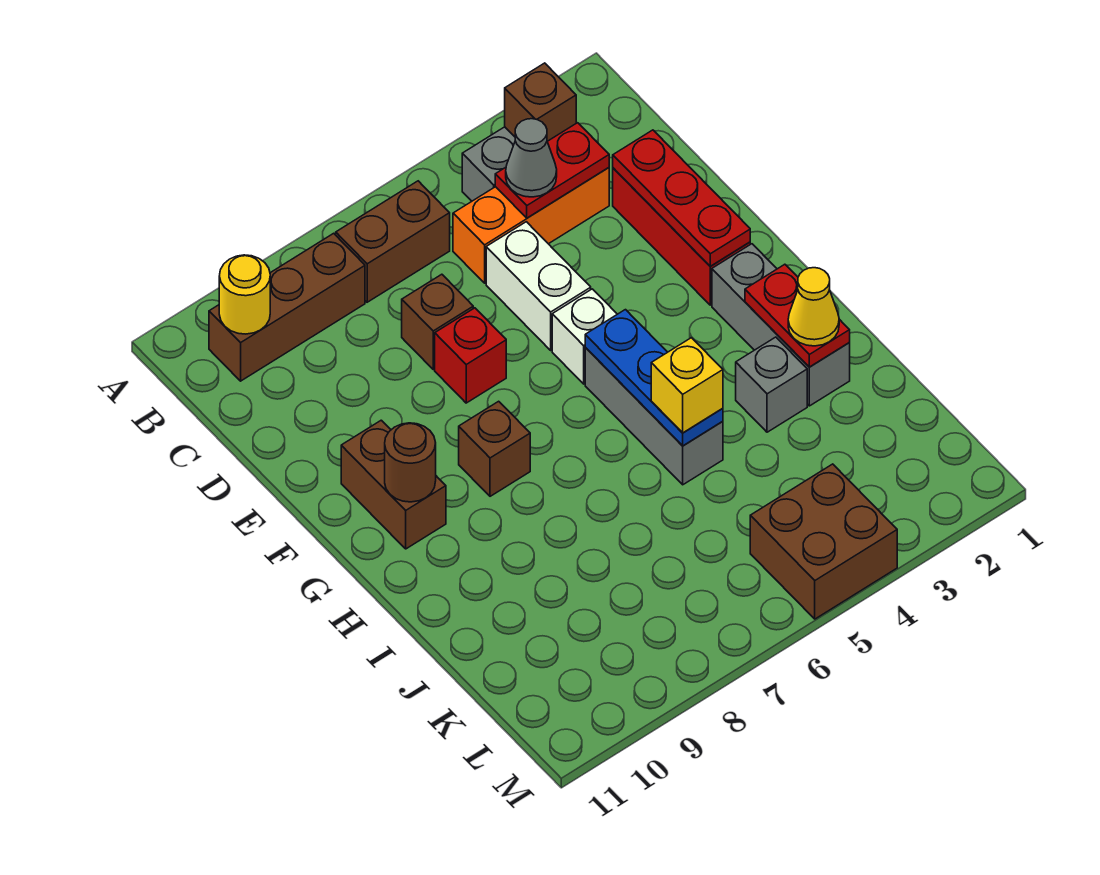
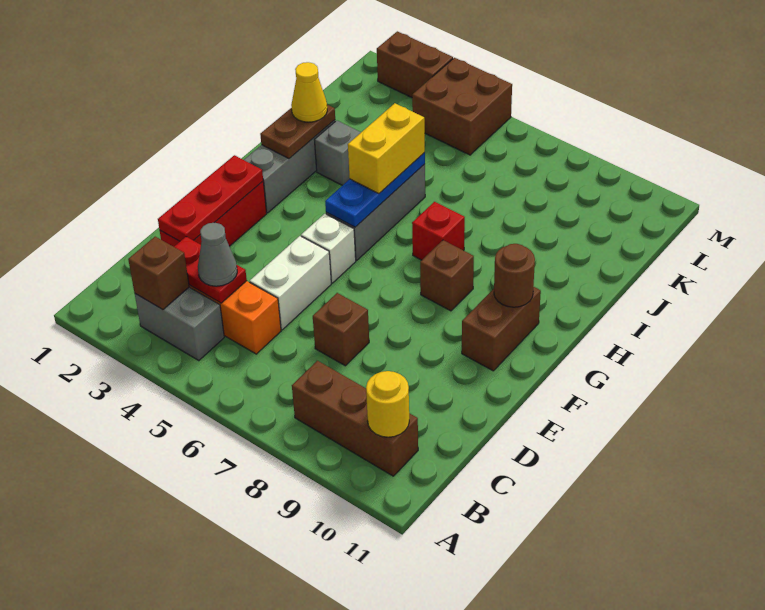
brown 1x2 brick [336,181,450,302] -> brown 1x2 brick moved to [377,31,453,97]
red 1x1 brick [435,308,506,403] -> red 1x1 brick moved to [412,202,465,260]
red 1x2 plate [745,264,850,367] -> brown 1x2 plate [260,105,335,159]
yellow 1x1 brick [651,338,723,433] -> yellow 1x2 brick [348,103,425,194]

